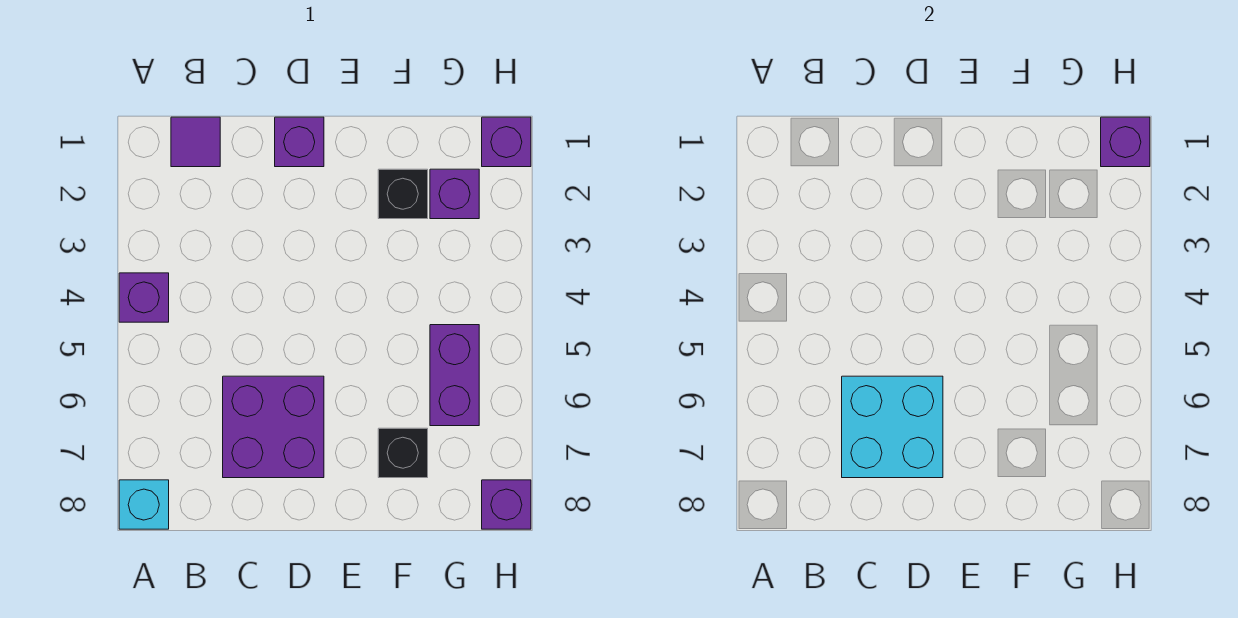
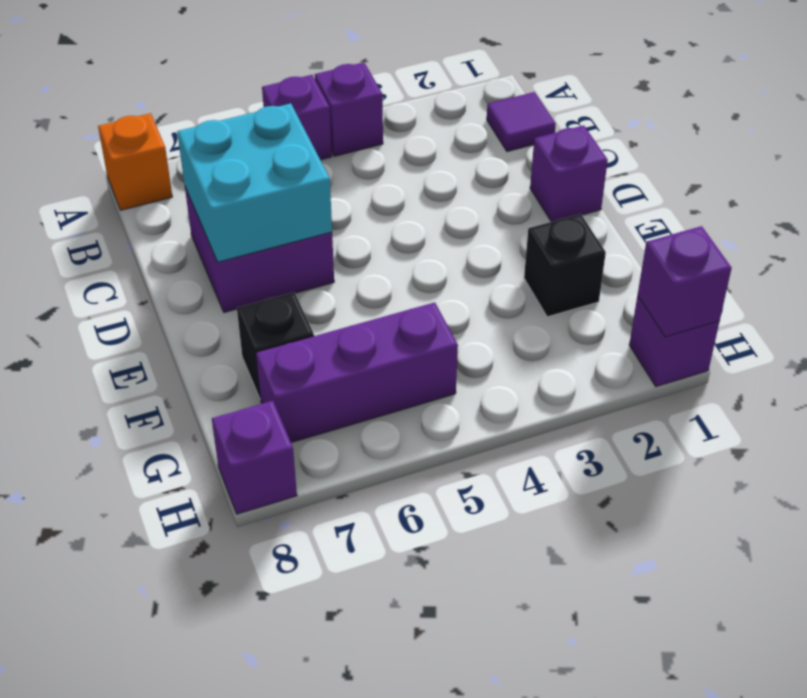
cyan 1x1 brick [119,480,169,529] -> orange 1x1 brick [98,113,172,210]
purple 1x1 brick [430,169,479,219] -> purple 1x1 brick moved to [262,75,332,160]
purple 1x2 brick [430,325,479,426] -> purple 1x3 brick [256,302,458,443]

